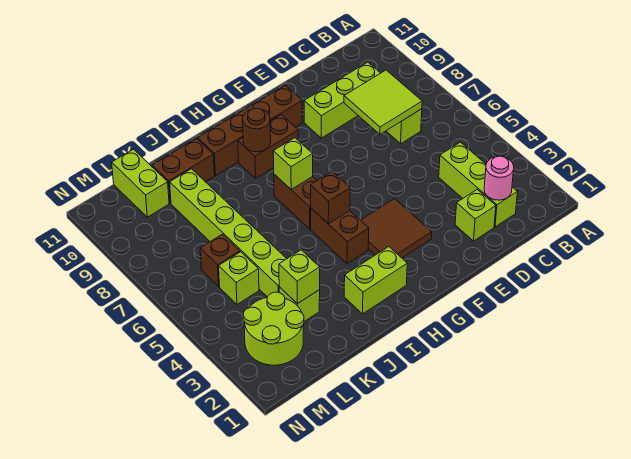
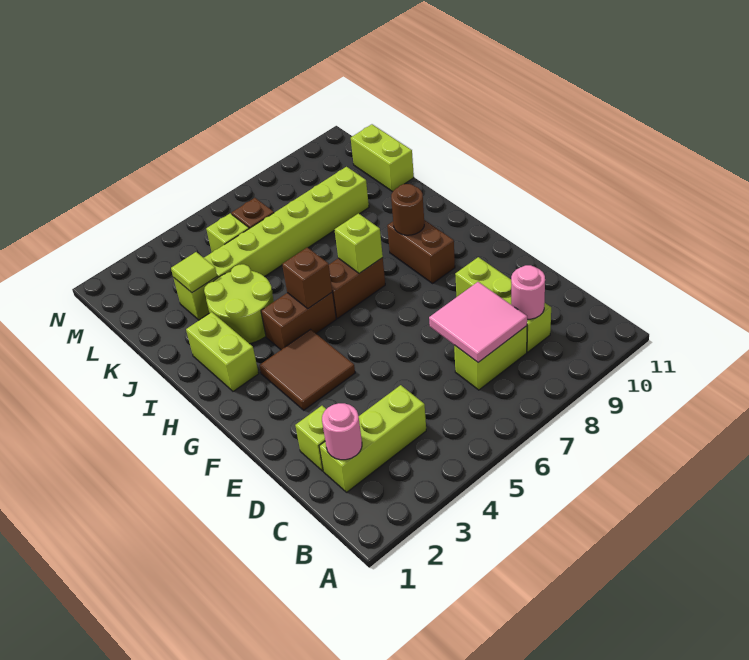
lime 2x2 tile [344,70,422,134] -> pink 2x2 tile [429,282,527,362]
none -> pink 1x1 round brick [511,265,545,319]
brown 1x4 brick [198,85,302,176] -> none
brown 1x2 brick [152,139,214,203] -> none
lime 1x1 brick [279,250,320,304] -> lime 1x1 tile [171,252,217,293]
lime 2x2 round brick [243,292,304,365] -> lime 2x2 round brick moved to [204,264,274,344]
lime 1x2 brick [112,149,169,217] -> lime 1x2 brick turned to [351,124,414,192]

